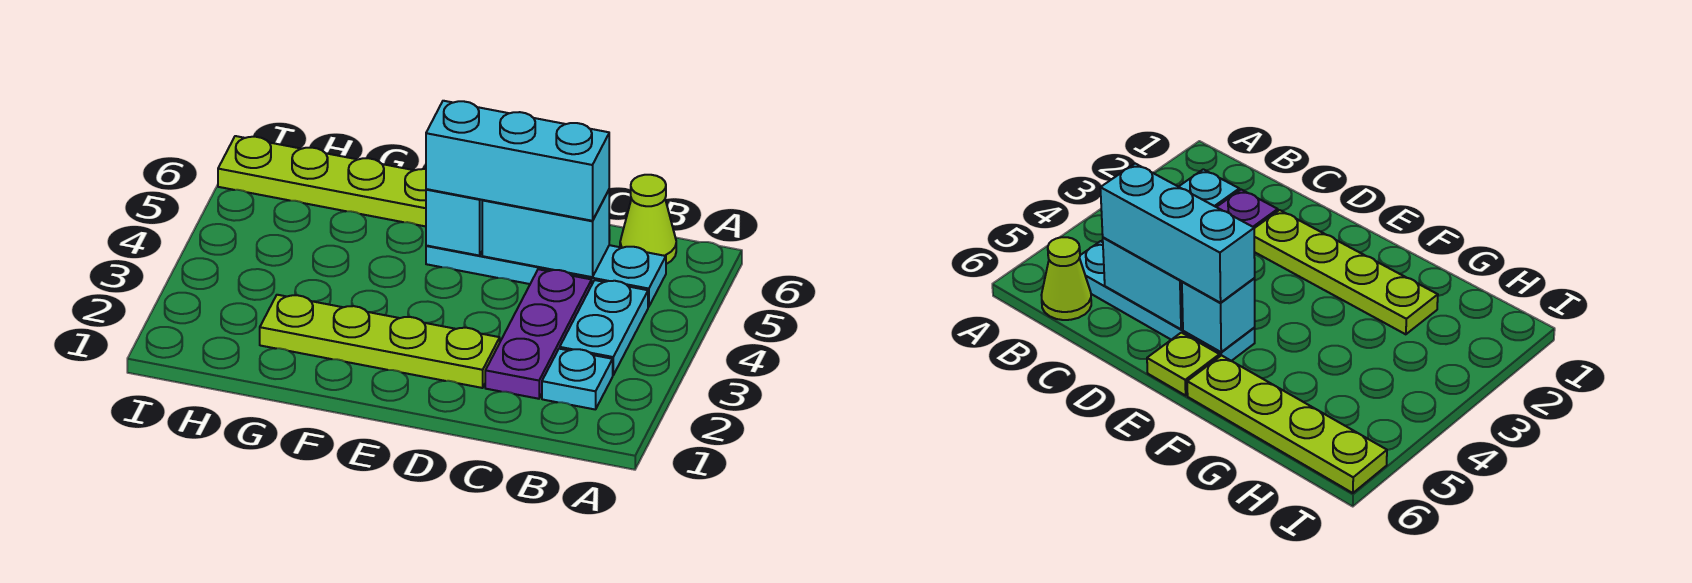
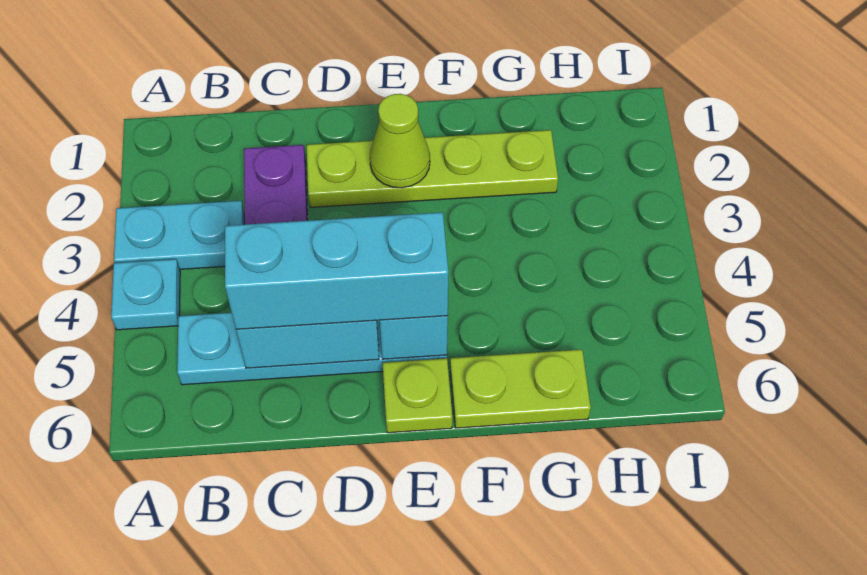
cyan 1x1 plate [542,349,613,410] -> cyan 1x1 plate moved to [111,259,180,330]
cyan 1x2 plate [560,280,648,375] -> cyan 1x2 plate turned to [114,201,244,269]
lime 1x1 cone [620,175,676,264] -> lime 1x1 cone moved to [370,94,430,188]
lime 1x4 plate [218,136,426,226] -> lime 1x2 plate [450,350,591,428]

